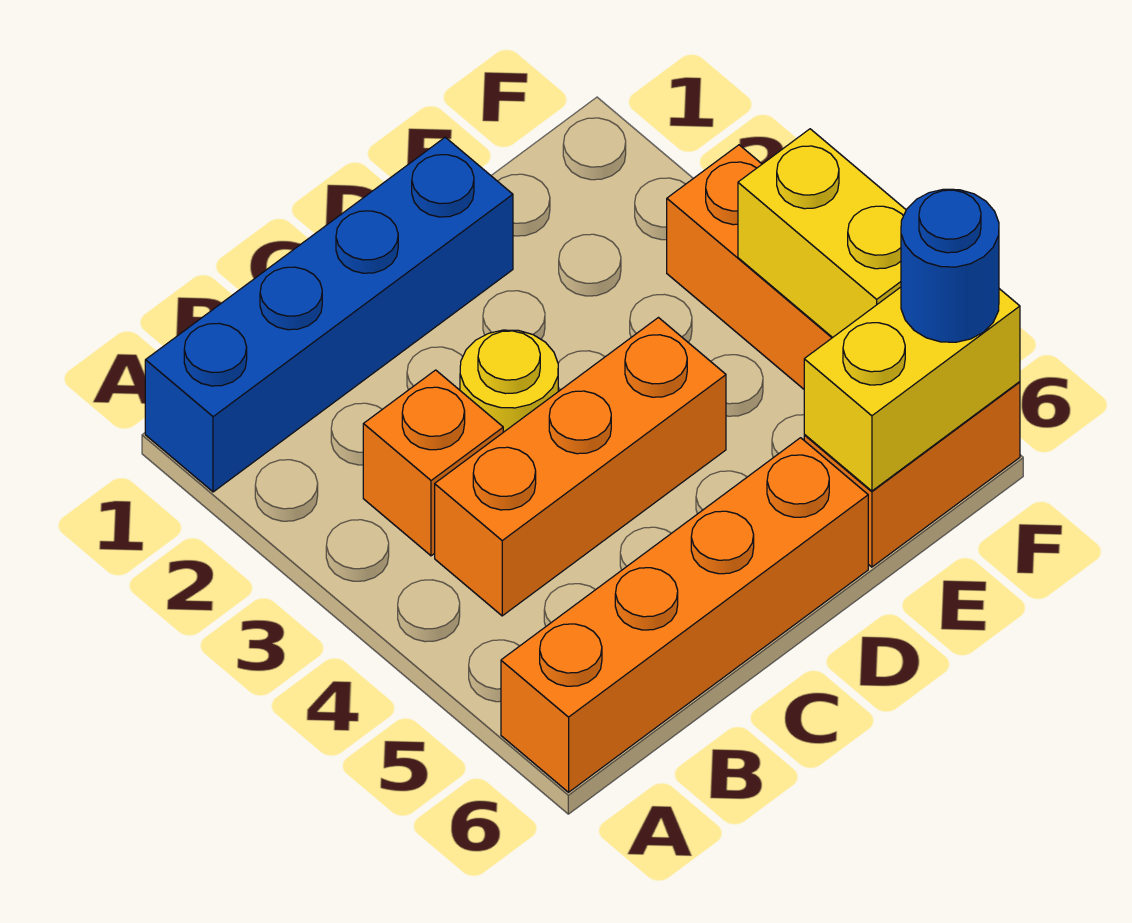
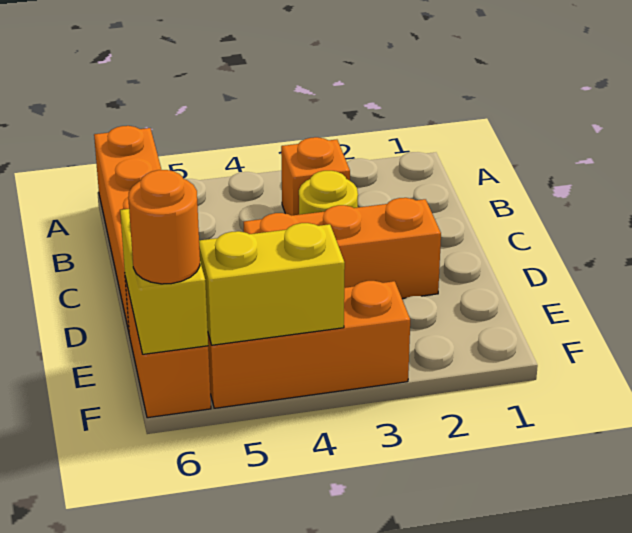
blue 1x4 brick [145,137,513,492] -> none
orange 1x3 brick [435,318,726,616] -> orange 1x3 brick turned to [244,198,441,298]
blue 1x1 round brick [901,189,999,342] -> orange 1x1 round brick [128,170,200,284]

